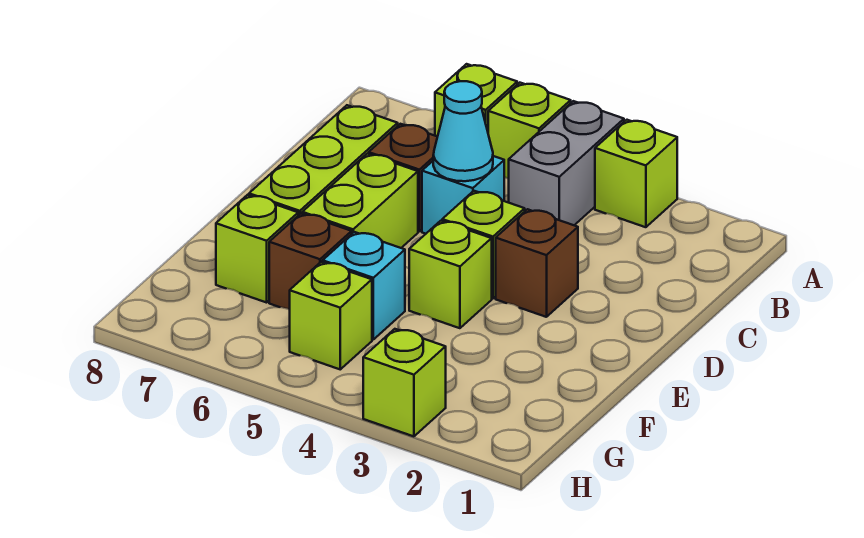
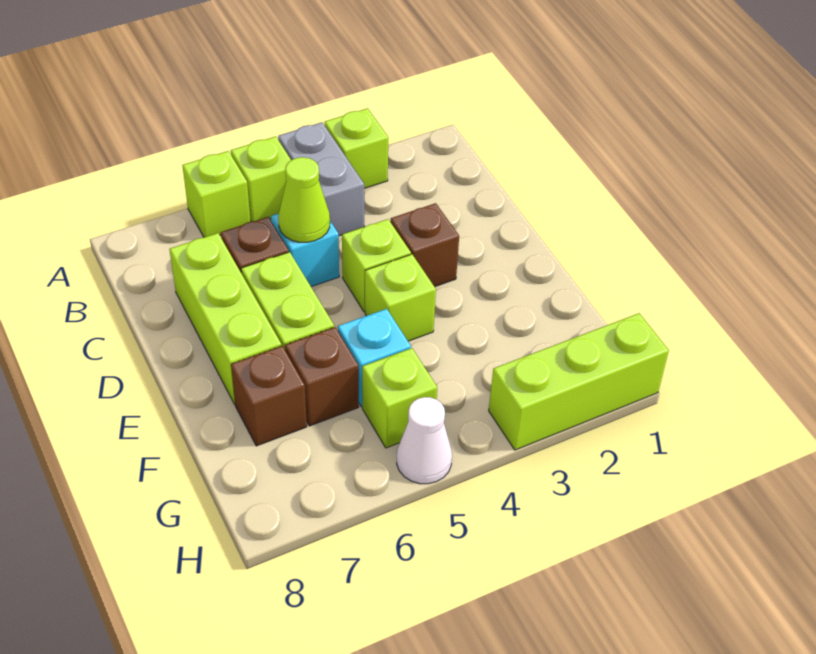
cyan 1x1 cone [433,81,493,181] -> lime 1x1 cone [278,157,330,242]
lime 1x1 brick [216,195,298,303] -> brown 1x1 brick [231,346,307,446]
lime 1x1 brick [363,329,446,436] -> lime 1x3 brick [489,313,669,450]
none -> white 1x1 cone [397,397,452,484]

